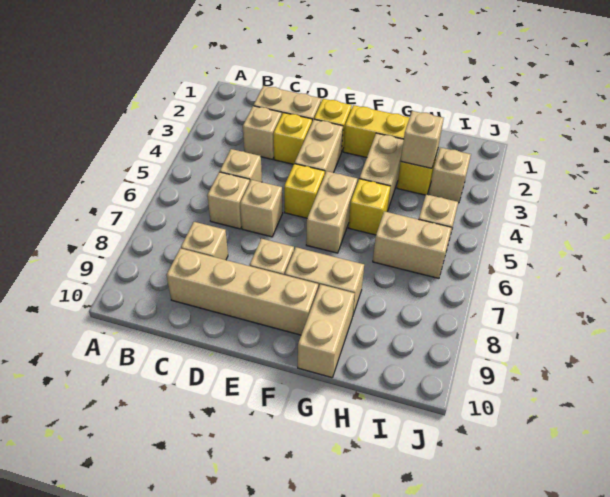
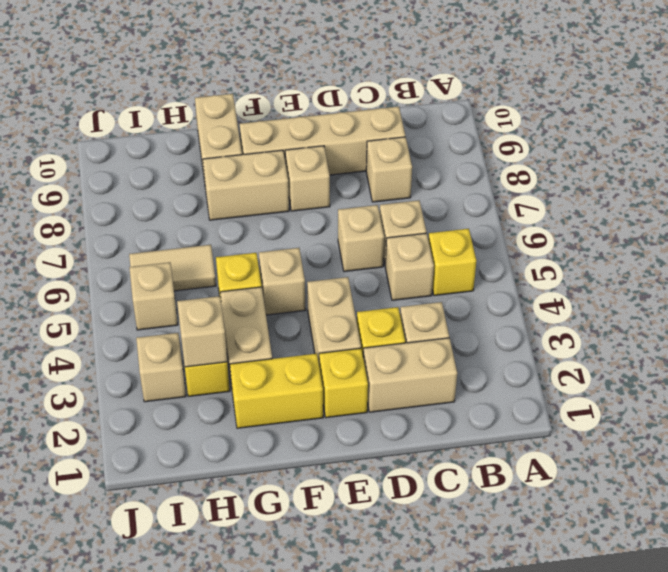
yellow 1x1 brick [284,164,325,218] -> yellow 1x1 brick moved to [428,229,476,296]
tan 1x2 brick [306,171,357,253] -> tan 1x1 brick [259,248,306,315]
tan 1x2 brick [373,211,452,278] -> tan 1x2 tile [129,245,216,291]

